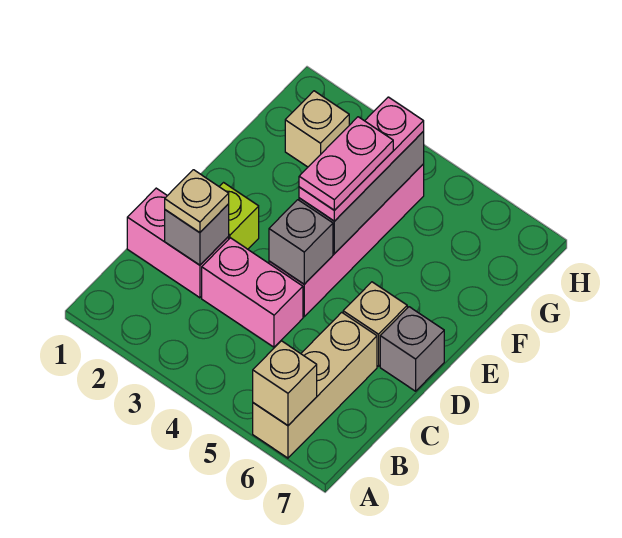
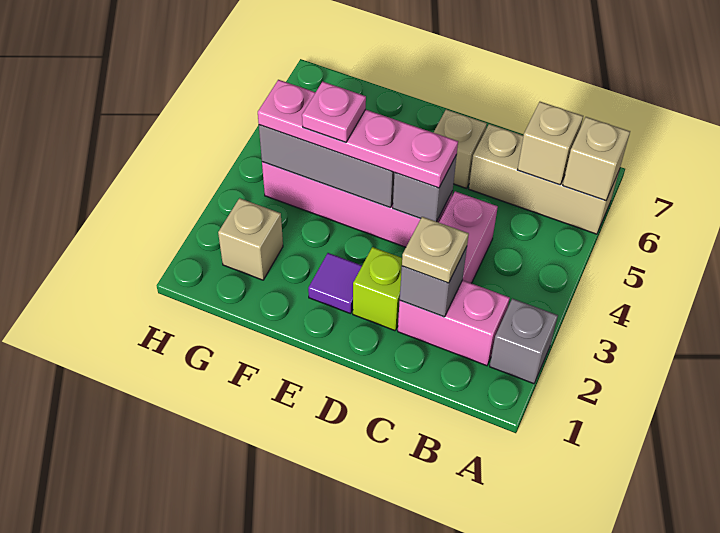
none -> tan 1x1 brick [518,102,583,185]
pink 1x2 brick [127,188,229,298] -> pink 1x2 brick turned to [398,280,510,366]
grey 1x1 brick [380,307,444,391] -> grey 1x1 brick moved to [490,298,558,384]
none -> purple 1x1 tile [308,253,362,314]
pink 1x3 plate [299,97,424,221] -> pink 1x4 plate [258,80,458,188]
pink 1x2 plate [299,117,393,210] -> pink 1x1 plate [302,82,366,142]

